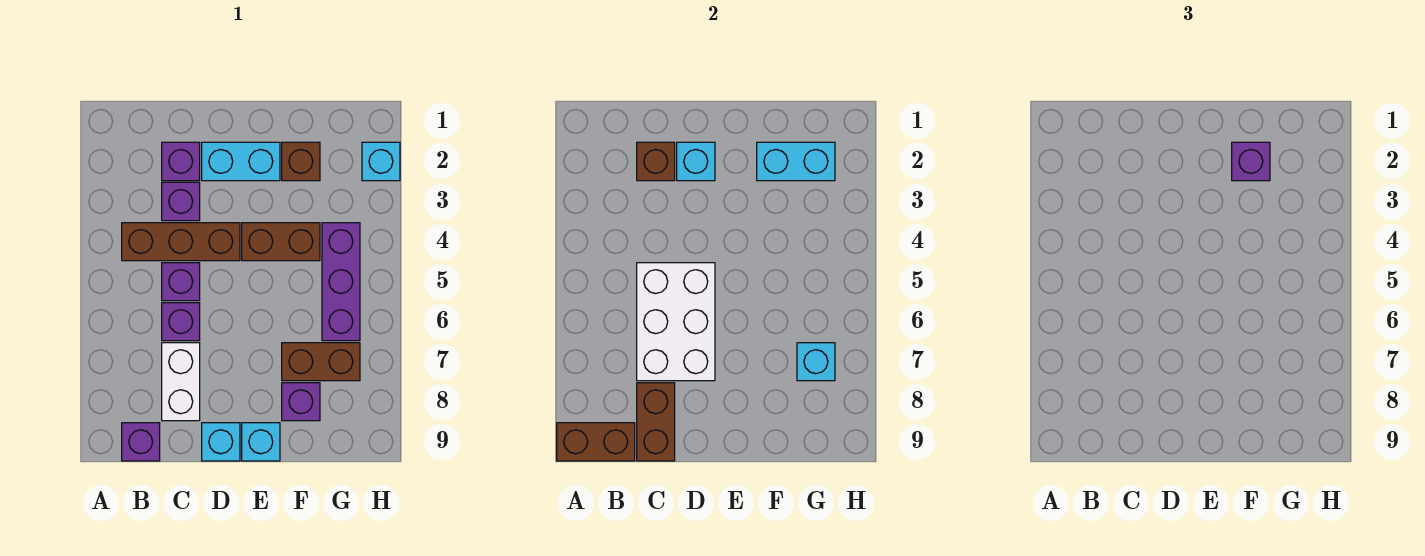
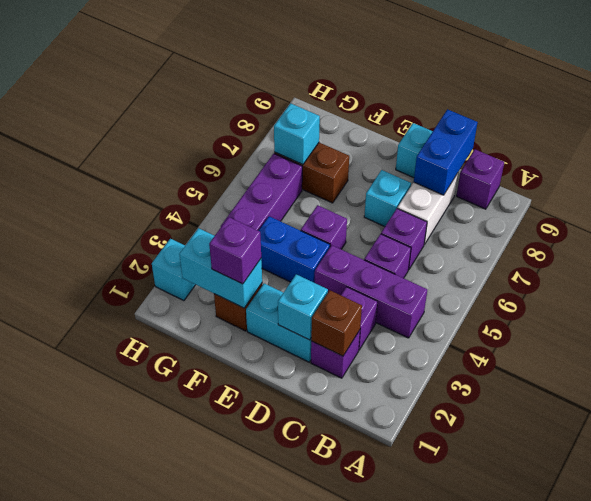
brown 1x2 brick [557,423,635,461] -> none
brown 1x3 brick [122,223,240,261] -> purple 1x3 brick [315,245,427,338]
white 2x3 brick [637,263,715,381] -> none
brown 1x2 brick [637,383,675,461] -> blue 1x2 brick [414,109,478,195]
brown 1x2 brick [242,223,320,261] -> blue 1x2 brick [259,216,330,283]
cyan 1x1 brick [242,423,280,461] -> cyan 1x1 brick moved to [364,170,411,227]
purple 1x1 brick [282,383,320,421] -> purple 1x1 brick moved to [301,205,347,249]

